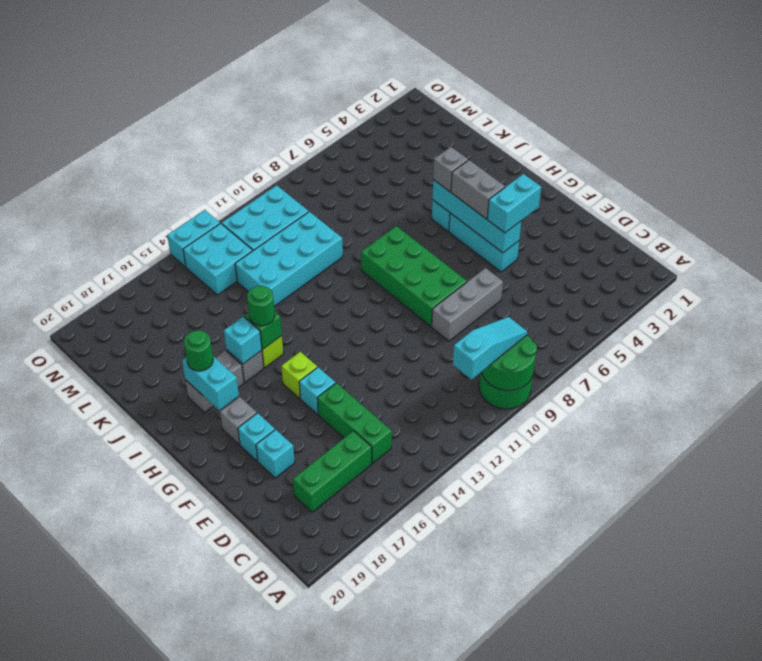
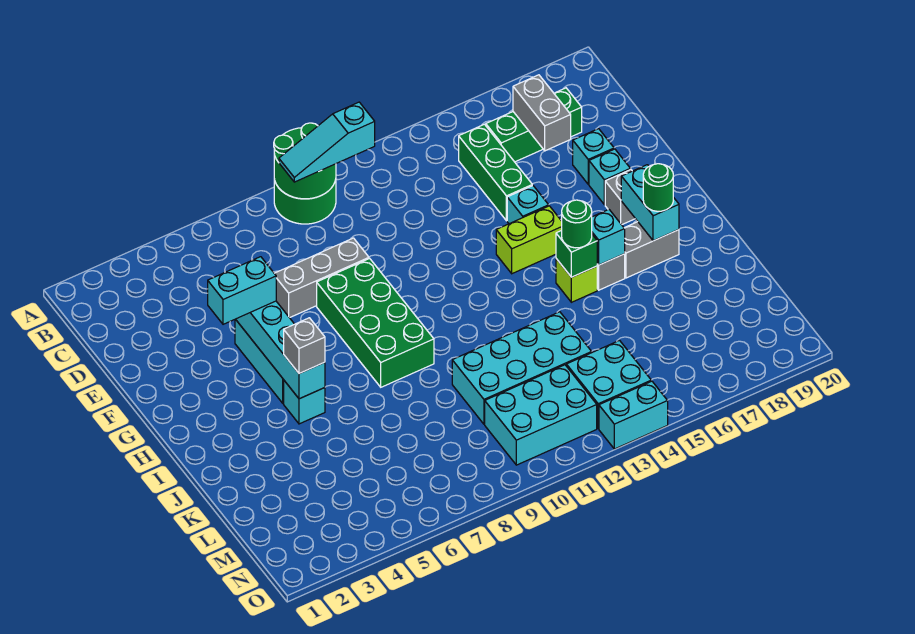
grey 1x2 brick [451,160,505,219] -> grey 1x2 brick moved to [513,75,571,151]
lime 1x1 brick [281,352,317,398] -> lime 1x2 brick [496,206,562,274]

